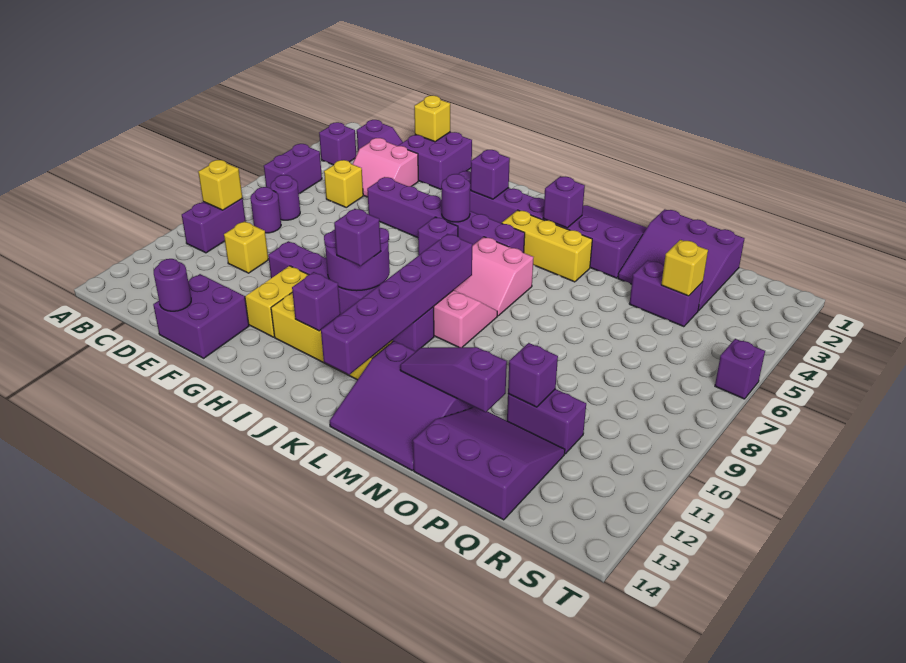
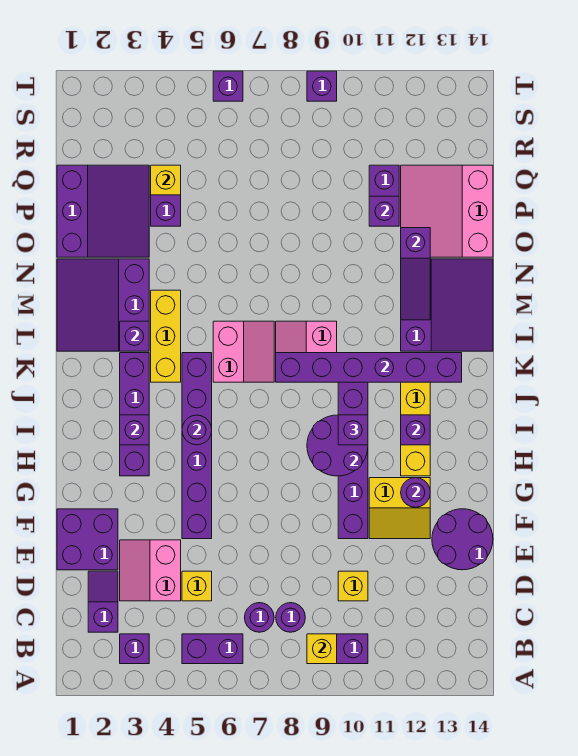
pink 2x2 slope [353,138,418,197] -> pink 2x2 slope turned to [120,540,181,601]
yellow 1x1 brick [414,96,450,142] -> none
purple 2x2 brick [153,274,249,358] -> purple 2x2 round brick [432,509,493,570]
purple 1x1 round brick [154,259,191,311] -> purple 1x1 round brick moved to [401,478,430,507]
purple 1x1 brick [418,217,458,255] -> purple 1x1 brick moved to [307,71,337,101]
purple 3x3 slope [413,407,565,520] -> pink 3x3 slope [401,165,493,257]

